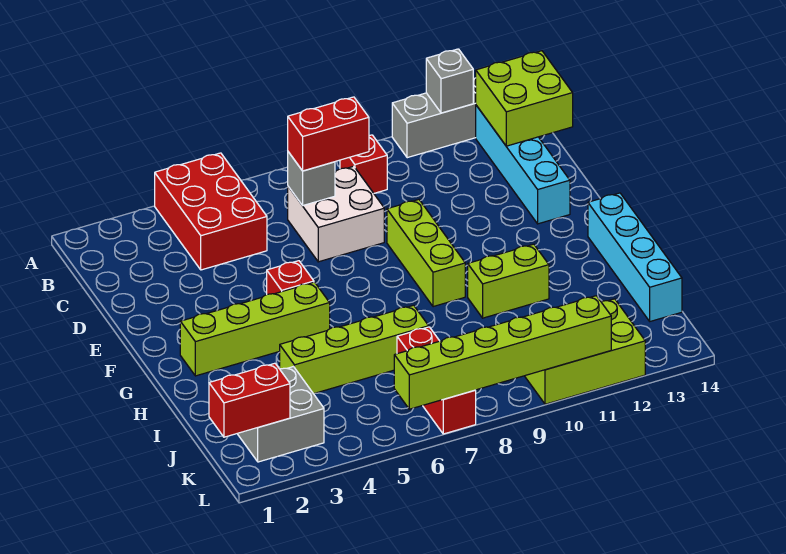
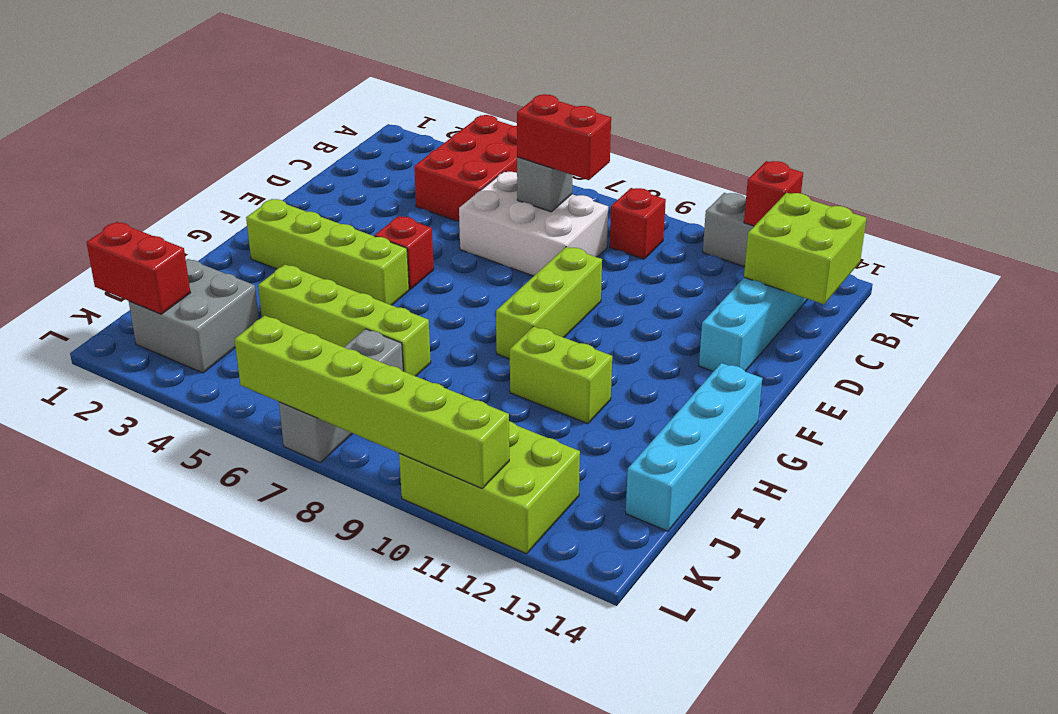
grey 1x1 brick [426,49,473,113] -> red 1x1 brick [744,161,803,226]
white 2x2 brick [288,166,384,262] -> white 2x3 brick [459,172,608,276]
red 1x3 brick [397,327,476,434] -> grey 1x3 brick [279,329,403,462]

